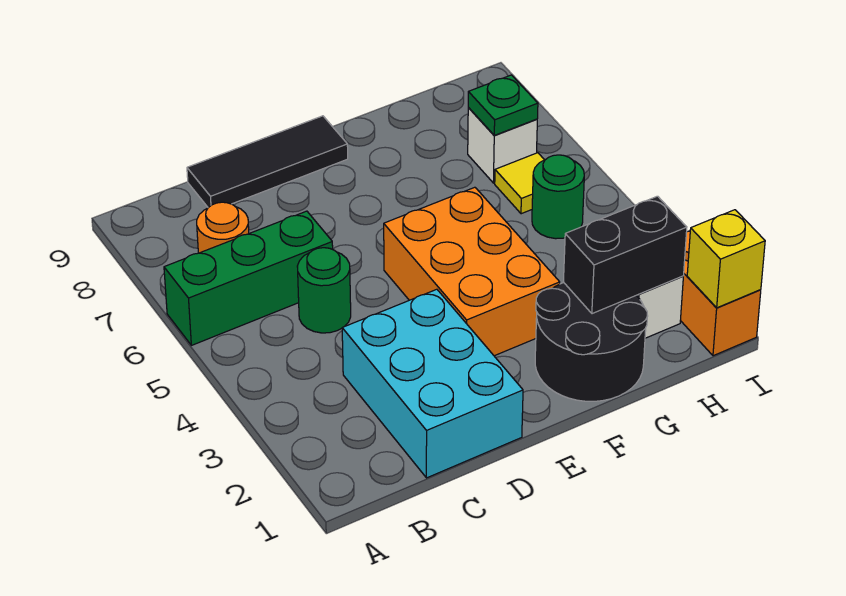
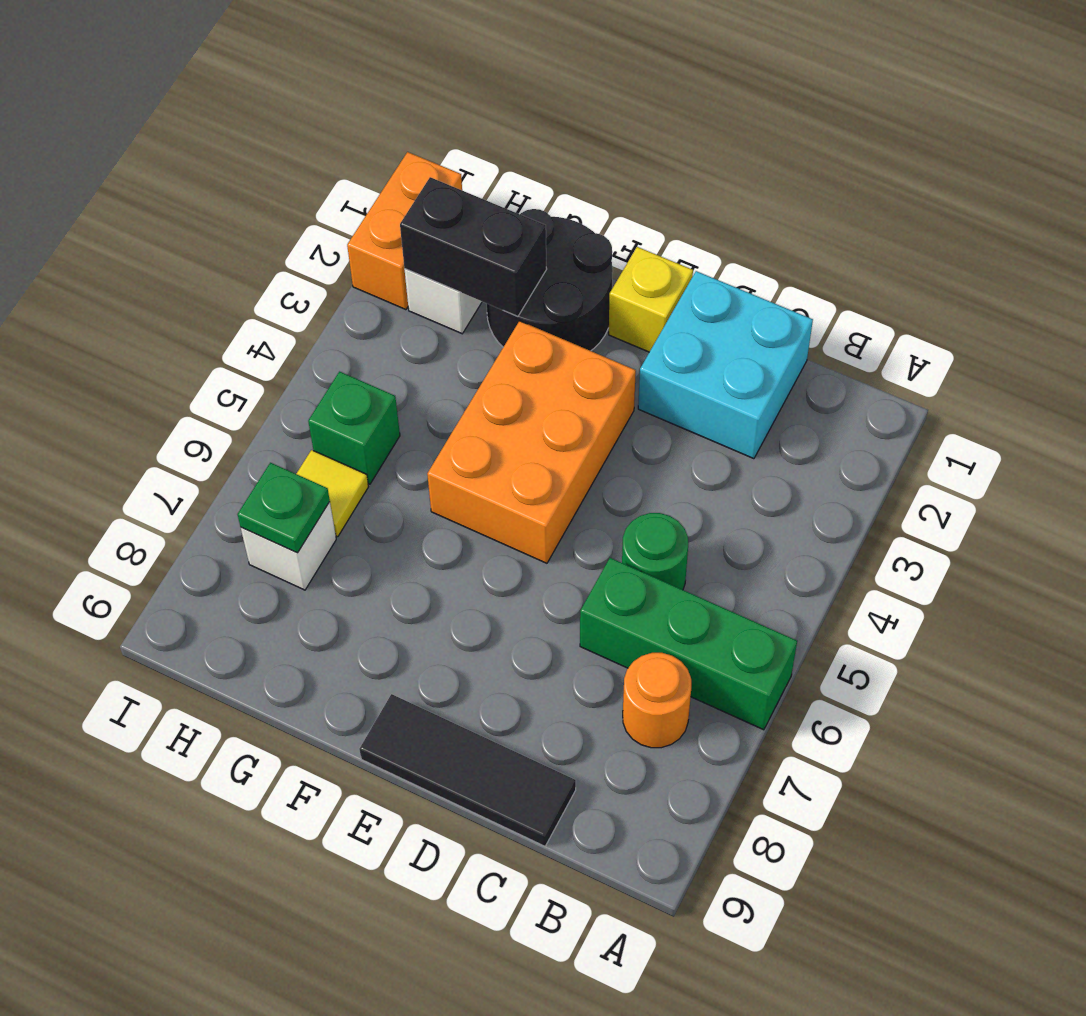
cyan 2x3 brick [342,289,523,478] -> cyan 2x2 brick [638,271,813,459]
green 1x1 round brick [532,155,584,239] -> green 1x1 brick [308,372,400,484]
yellow 1x1 brick [687,210,765,308] -> yellow 1x1 brick moved to [609,247,693,352]

